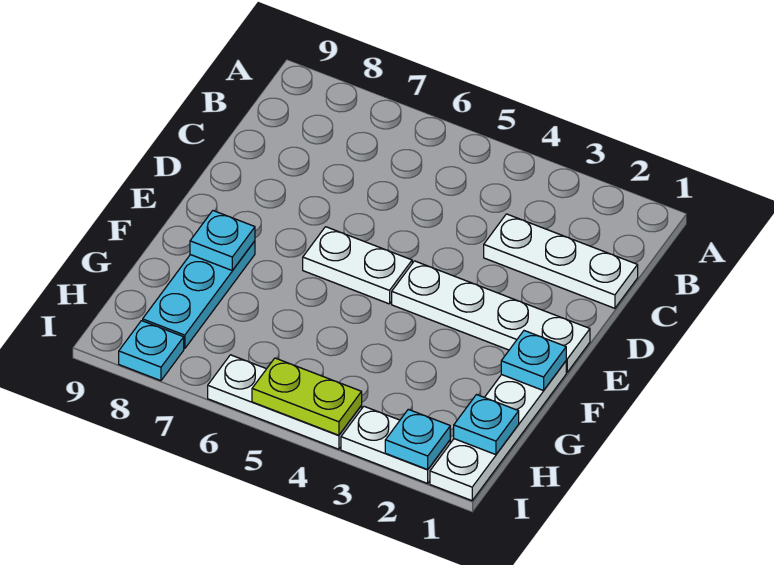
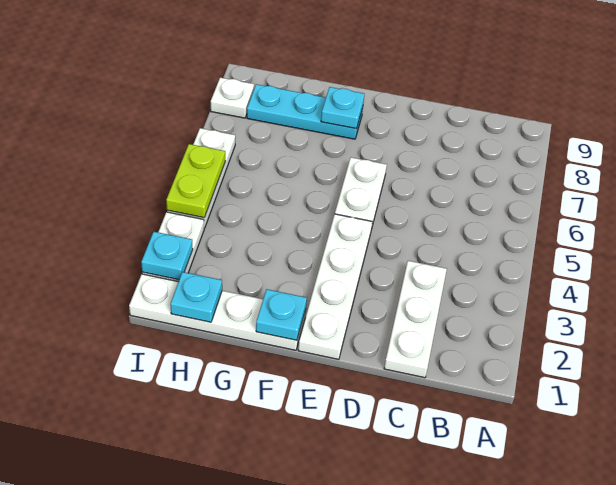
cyan 1x1 plate [119,321,184,381] -> white 1x1 plate [211,78,254,118]

